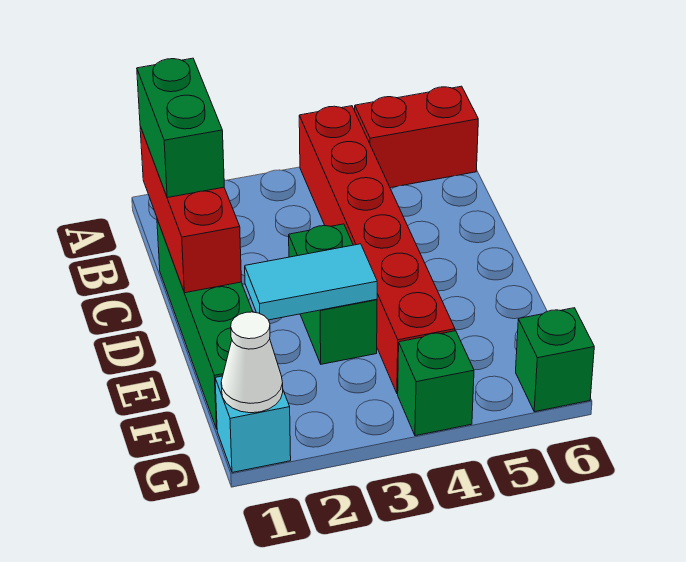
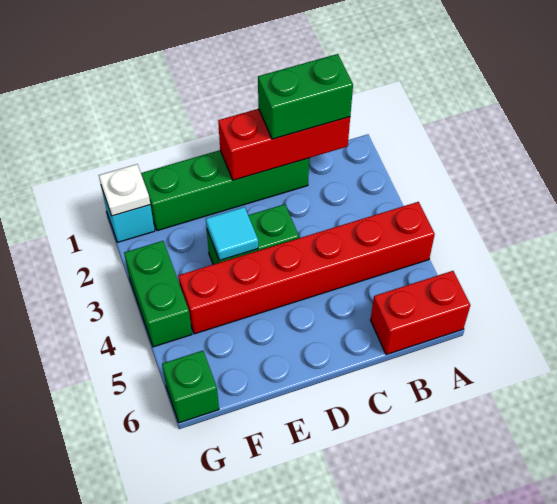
red 1x2 brick [355,86,478,188] -> red 1x2 brick turned to [371,271,470,355]
cyan 1x2 tile [245,244,377,320] -> cyan 1x1 tile [206,207,258,260]
white 1x1 cone [221,312,283,413] -> white 1x1 plate [99,164,150,216]
green 1x1 brick [398,331,474,436] -> green 1x2 brick [124,241,192,347]

